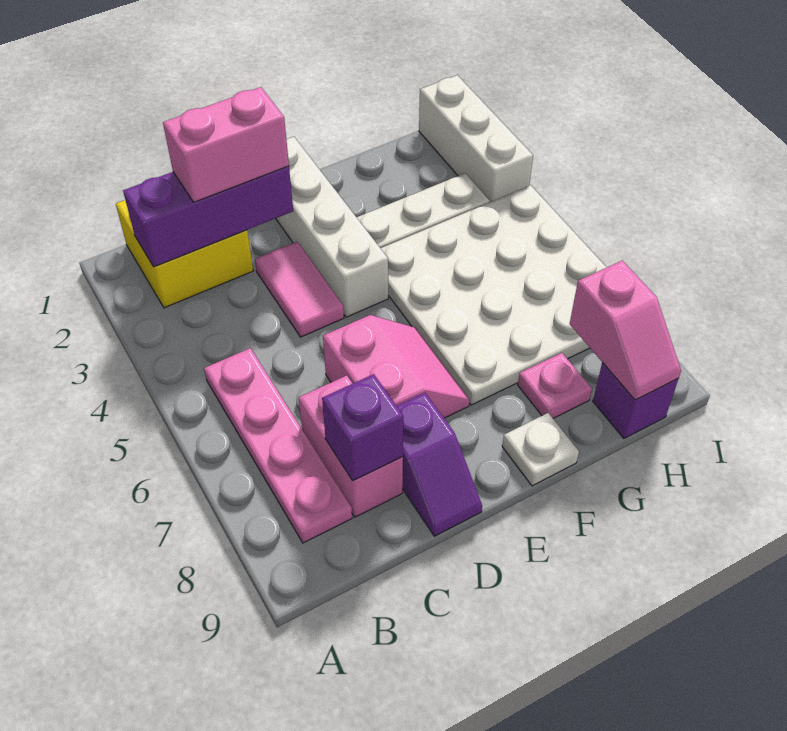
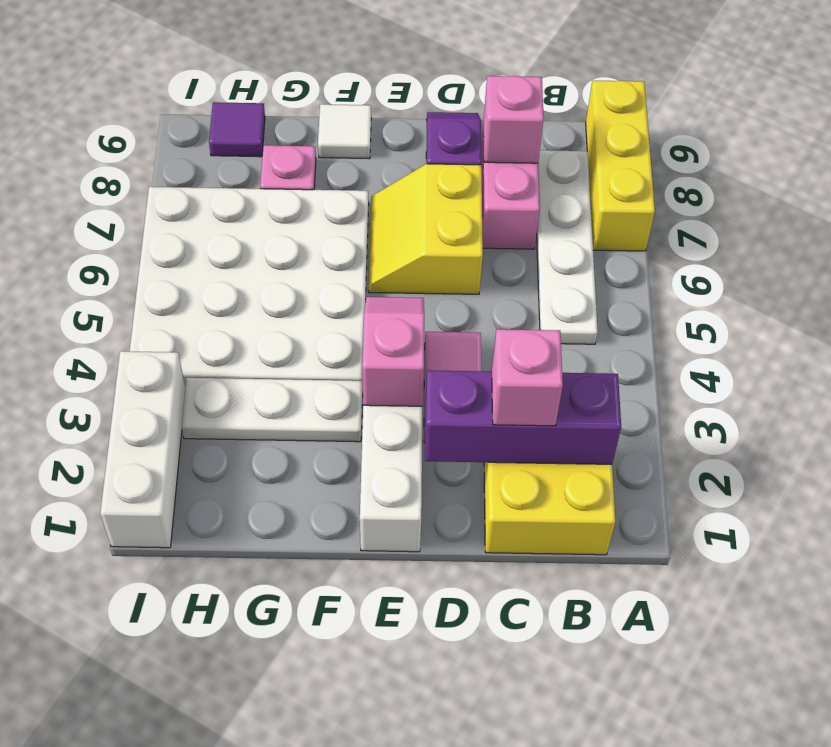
none -> yellow 1x3 brick [586,81,655,251]
pink 1x4 plate [204,348,352,543] -> white 1x4 plate [537,150,598,344]
pink 1x2 brick [163,87,289,202] -> pink 1x1 brick [492,329,563,426]
purple 1x1 brick [322,374,403,481] -> pink 1x1 brick [484,76,544,163]
pink 2x2 slope [323,315,469,418] -> yellow 2x2 slope [368,164,483,294]
white 1x1 plate [502,413,579,486] -> white 1x1 tile [318,104,371,159]
pink 1x2 slope [570,261,681,400] -> pink 1x2 slope moved to [362,297,424,406]
purple 1x1 brick [593,363,678,438] -> purple 1x1 tile [209,102,265,157]

